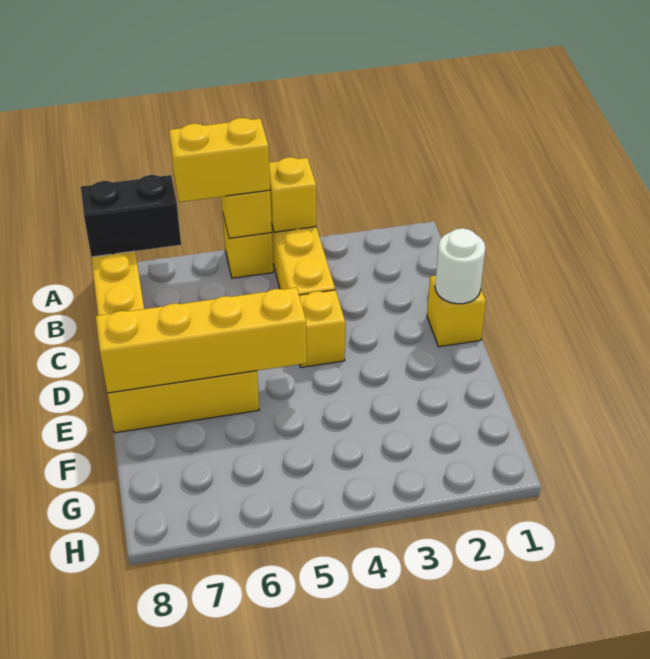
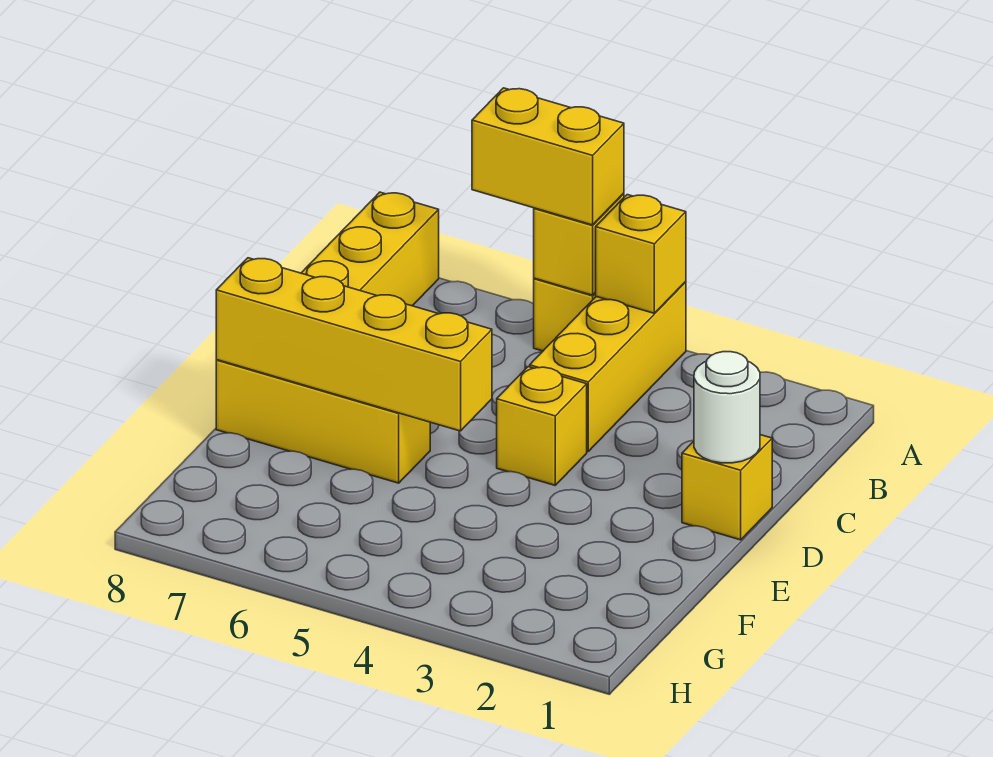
black 1x2 brick [81,175,181,257] -> none

